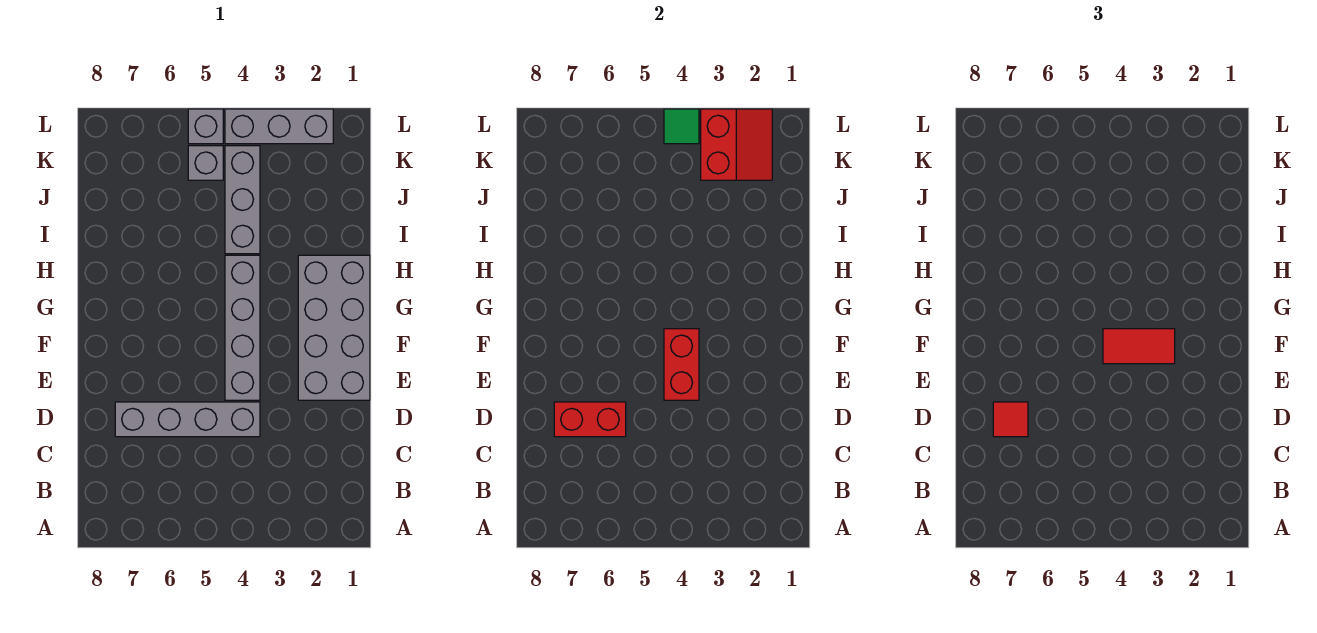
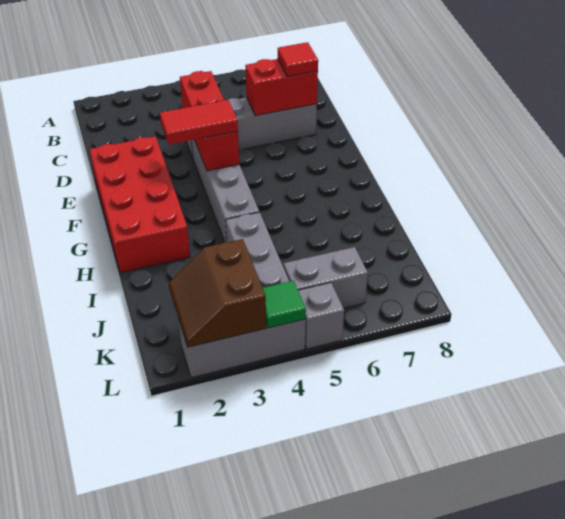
grey 2x4 brick [298,255,370,400] -> red 2x4 brick [90,136,190,273]
red 1x2 brick [664,329,699,400] -> red 1x3 brick [180,71,239,171]
red 2x2 slope [701,109,772,180] -> brown 2x2 slope [169,239,266,347]
grey 1x1 brick [188,146,223,180] -> grey 1x2 brick [284,247,368,308]

